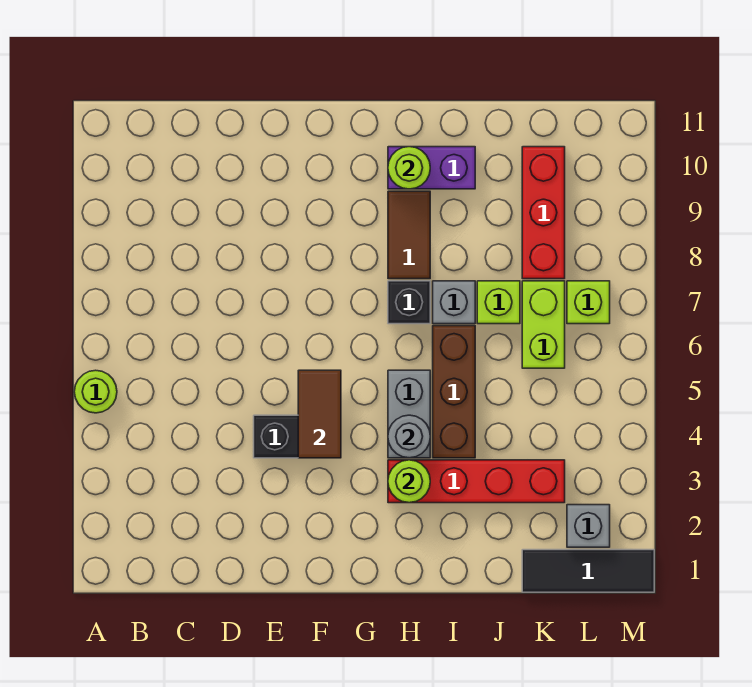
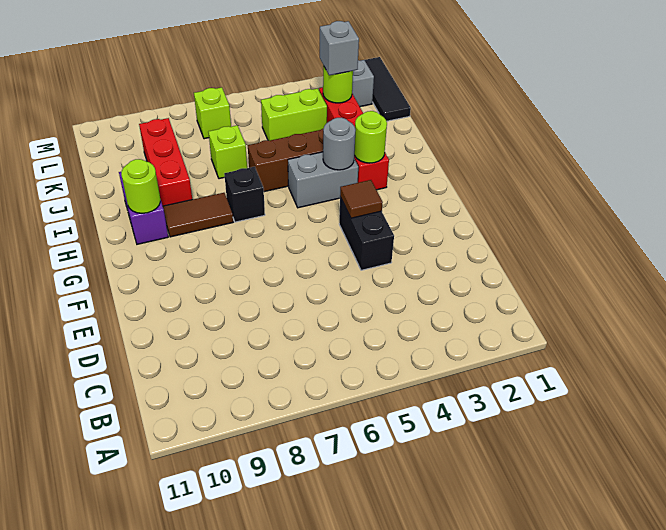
lime 1x1 round brick [74,370,117,413] -> lime 1x1 round brick moved to [323,66,353,103]
brown 1x2 tile [298,370,341,458] -> brown 1x1 tile [340,180,383,218]
grey 1x1 brick [433,281,475,324] -> grey 1x1 brick moved to [320,21,359,75]
lime 1x2 brick [522,281,565,368] -> lime 1x2 brick moved to [261,88,327,141]
red 1x3 brick [522,147,565,279] -> red 1x3 brick turned to [139,118,192,206]

